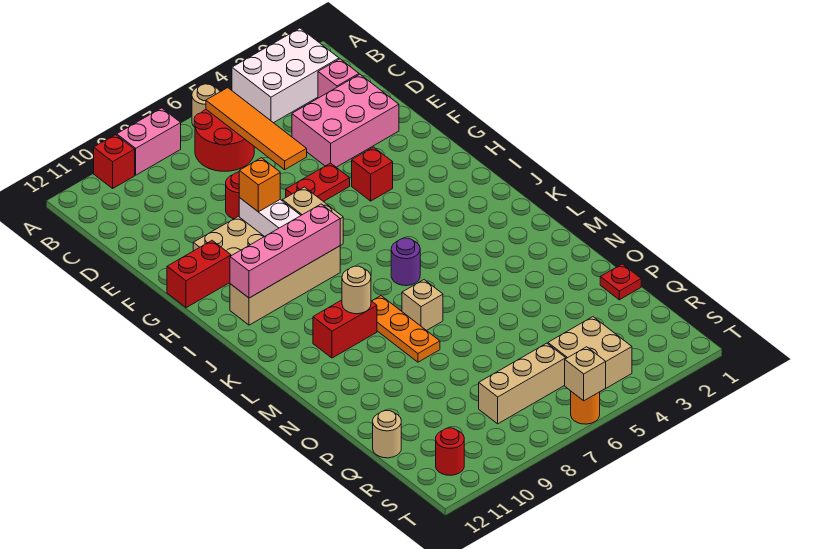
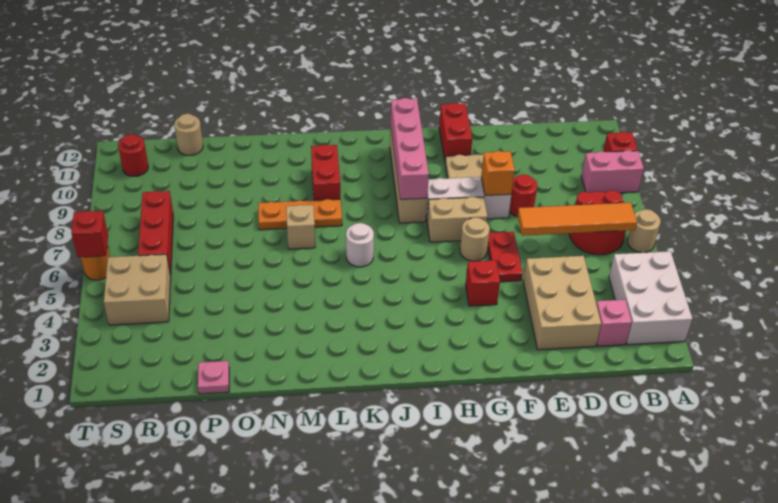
pink 1x2 brick [117,108,181,175] -> pink 1x2 brick turned to [581,150,644,193]
pink 2x3 brick [292,74,399,167] -> tan 2x3 brick [523,256,601,350]
purple 1x1 round brick [391,238,420,286] -> white 1x1 round brick [346,223,374,267]
tan 1x1 round brick [342,266,371,314] -> tan 1x1 round brick moved to [460,217,490,261]
red 1x1 plate [600,264,641,300] -> pink 1x1 plate [198,361,229,394]
tan 1x3 brick [479,343,566,424] -> red 1x3 brick [138,191,173,276]
tan 1x1 brick [565,347,606,401] -> red 1x1 brick [71,211,108,257]

